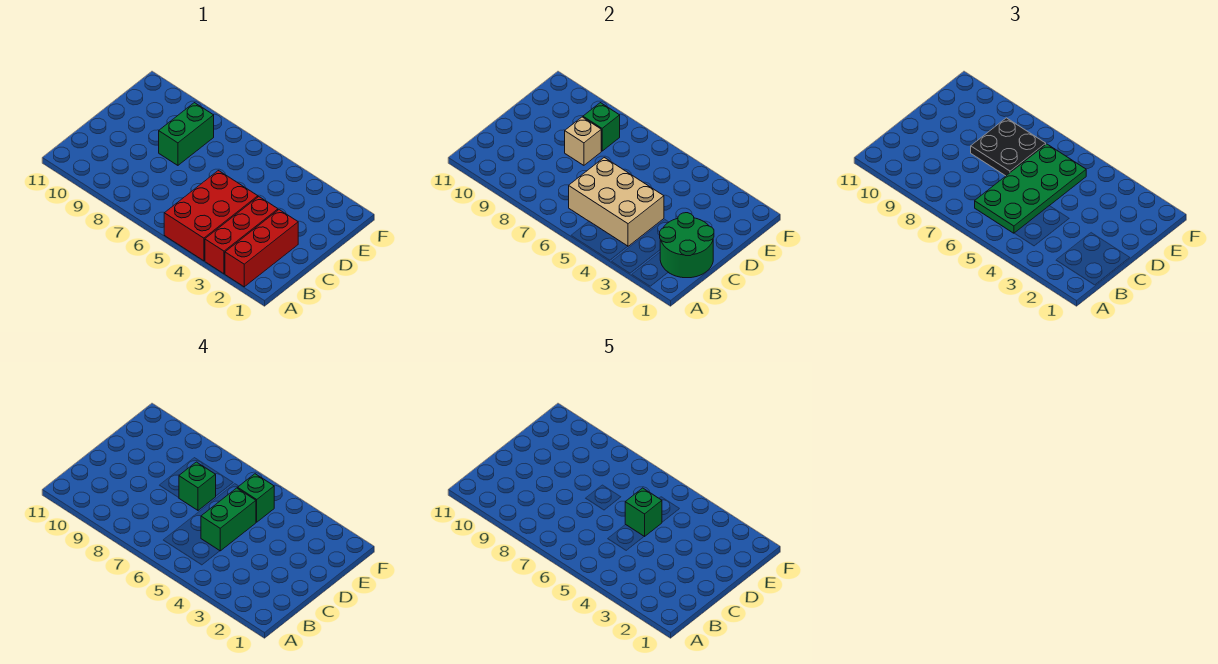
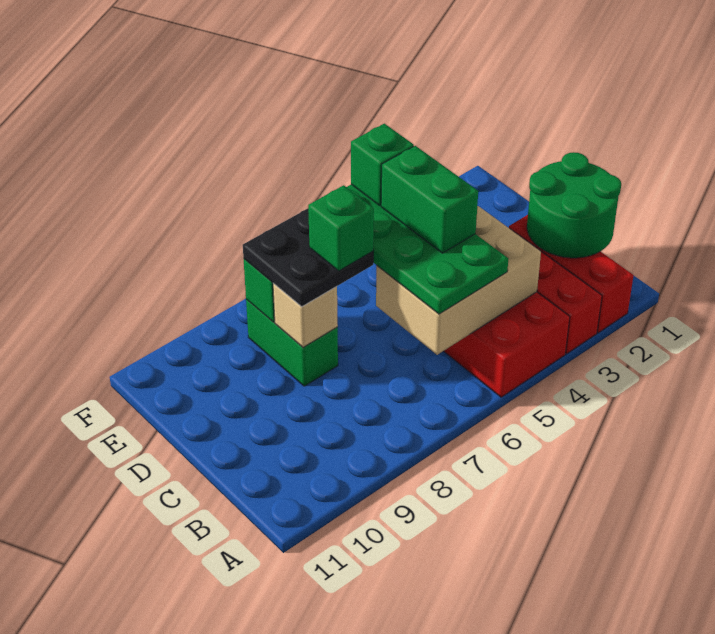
green 1x1 brick [625,488,662,537] -> none

